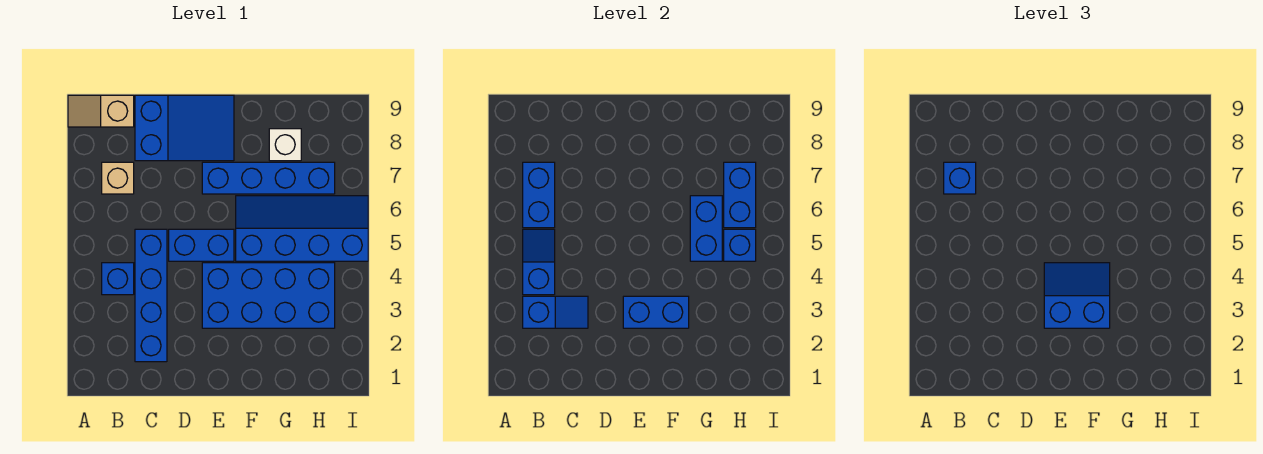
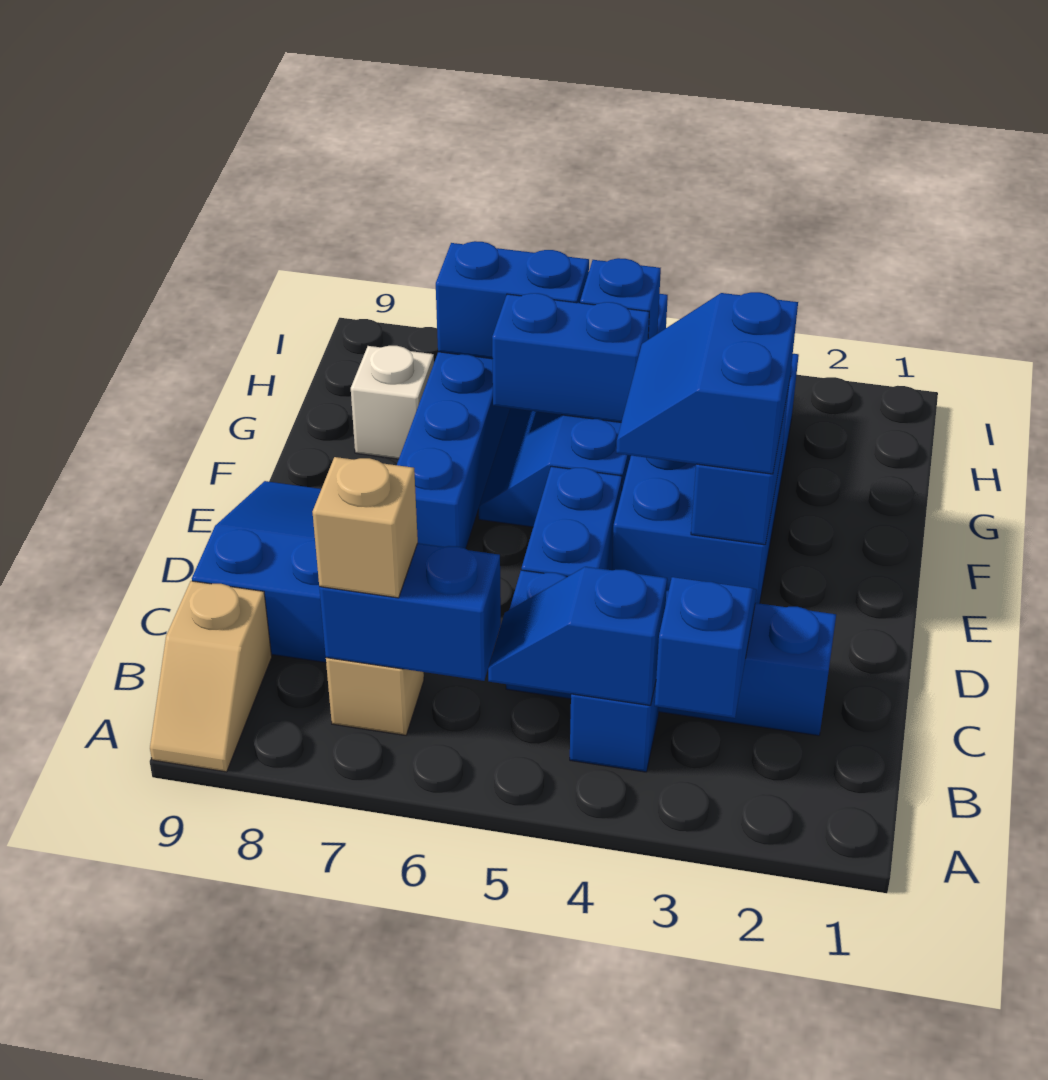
blue 1x1 brick [944,162,976,194] -> tan 1x1 brick [313,457,418,598]

